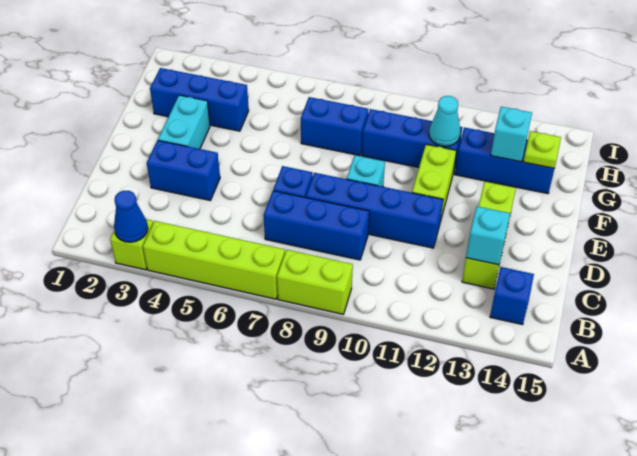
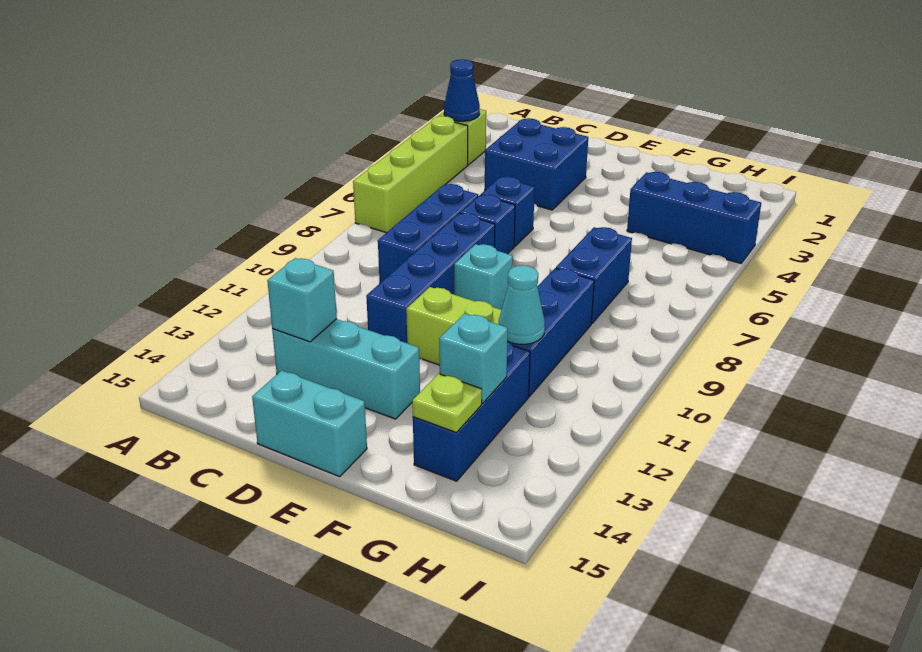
lime 1x2 brick [277,250,353,314] -> none
blue 1x1 brick [490,267,534,325] -> blue 1x1 brick moved to [481,176,535,247]
lime 1x3 brick [462,182,516,289] -> cyan 1x3 brick [272,319,420,419]
blue 1x2 brick [147,140,220,201] -> blue 2x2 brick [485,118,588,210]
cyan 1x2 brick [158,95,210,149] -> cyan 1x2 brick moved to [252,370,367,477]
blue 1x3 brick [150,68,249,131] -> blue 1x3 brick turned to [627,172,761,263]

